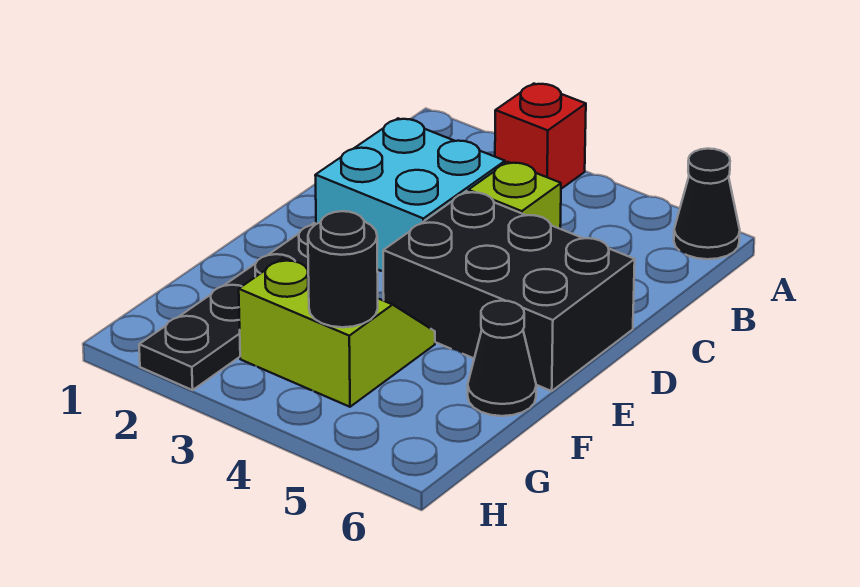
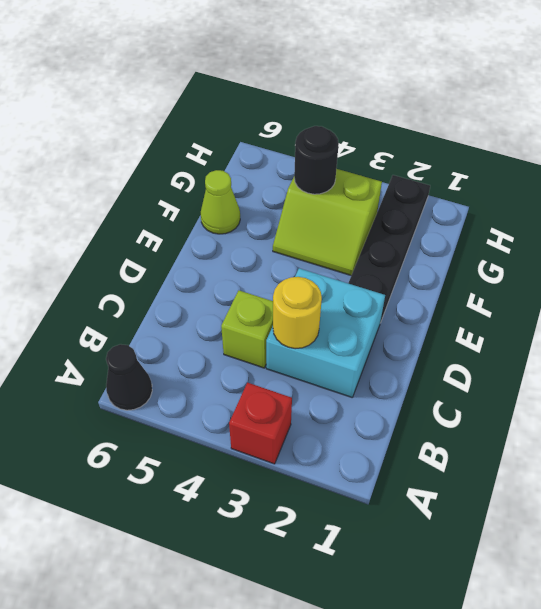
none -> yellow 1x1 round brick [273,277,322,349]
black 2x3 brick [383,191,635,391] -> none
black 1x1 cone [468,301,536,416] -> lime 1x1 cone [201,170,240,234]

